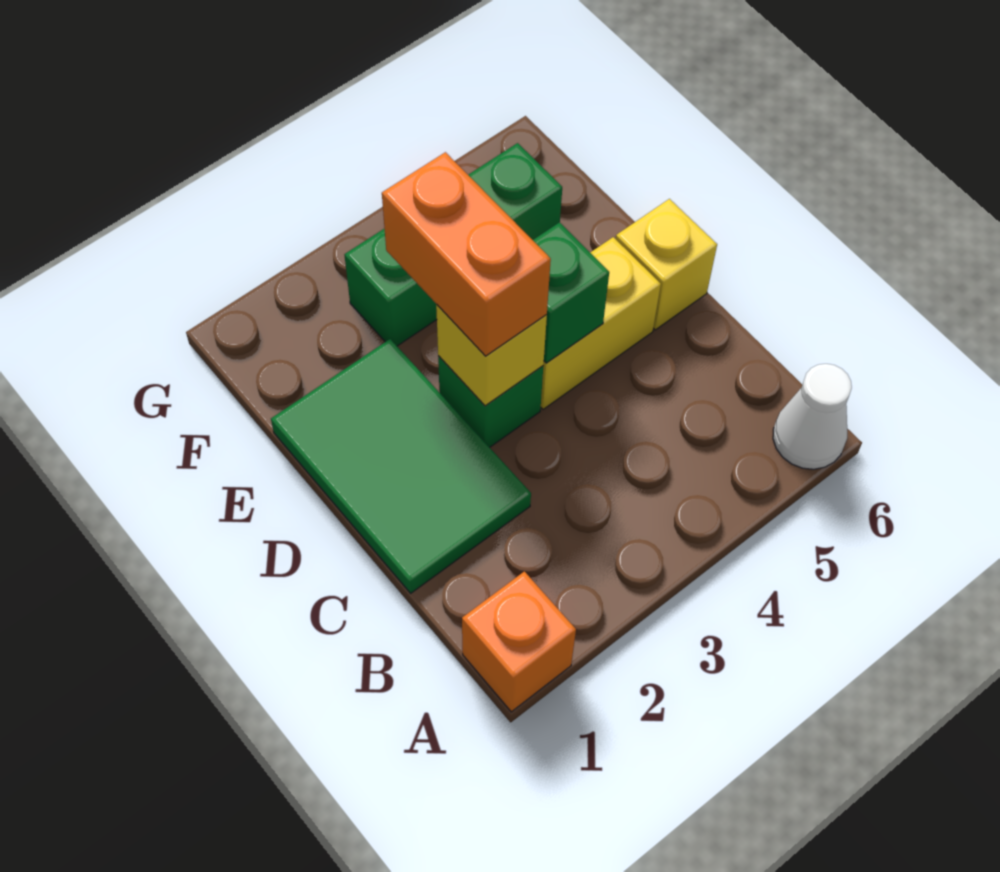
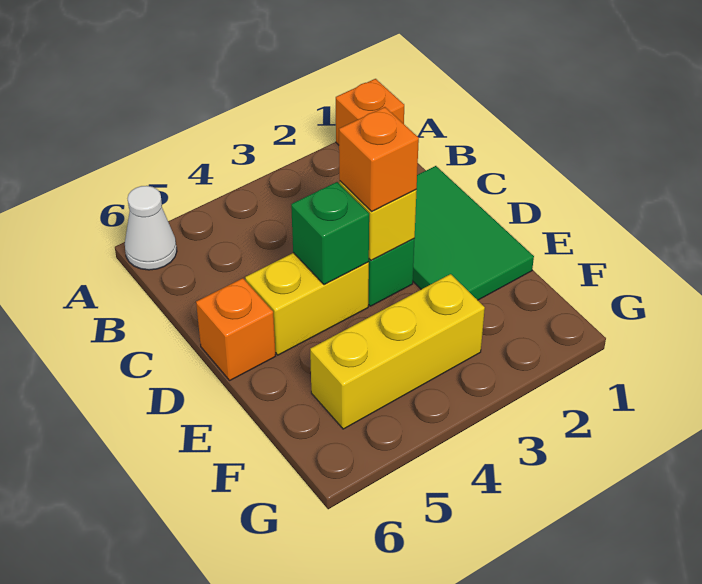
orange 1x2 brick [382,152,551,356] -> orange 1x1 brick [339,107,419,211]
yellow 1x1 brick [616,199,717,330] -> orange 1x1 brick [196,278,275,380]
green 1x3 brick [344,143,562,346] -> yellow 1x3 brick [310,274,485,429]

